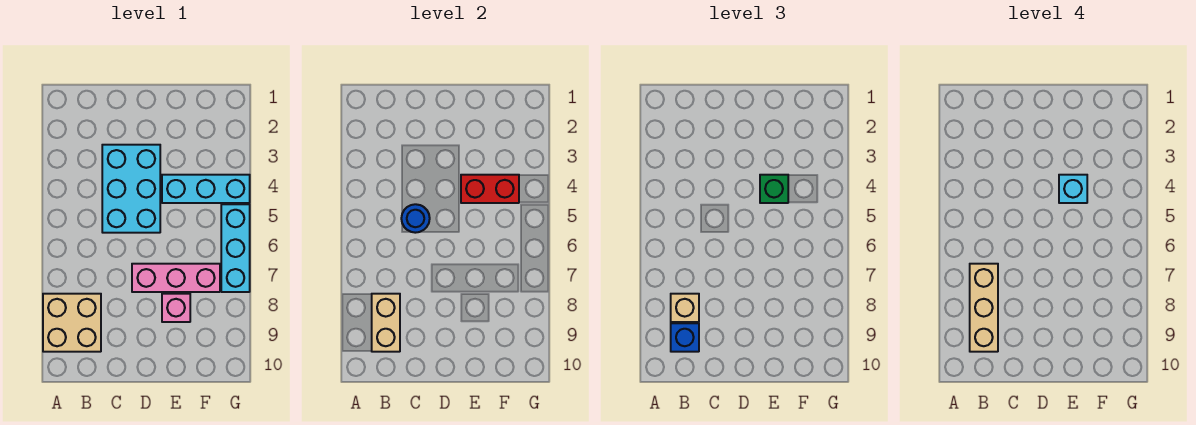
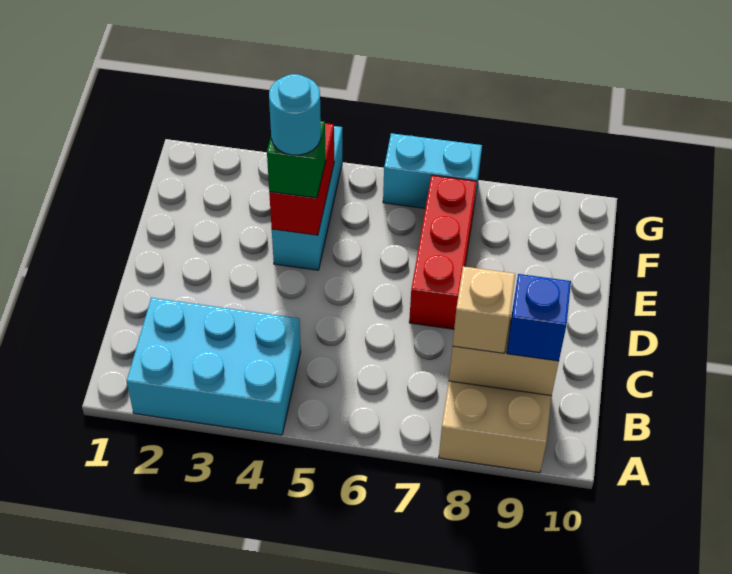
tan 1x3 brick [970,264,998,352] -> none
cyan 2x3 brick [102,145,160,233] -> cyan 2x3 brick moved to [127,298,301,435]
blue 1x1 round brick [401,204,430,233] -> none
pink 1x3 brick [132,264,220,292] -> red 1x3 brick [409,175,477,329]
cyan 1x1 brick [1059,175,1087,203] -> cyan 1x1 round brick [269,74,321,155]
pink 1x1 brick [162,294,190,322] -> none
cyan 1x3 brick [221,204,250,292] -> cyan 1x2 brick [383,133,482,212]

